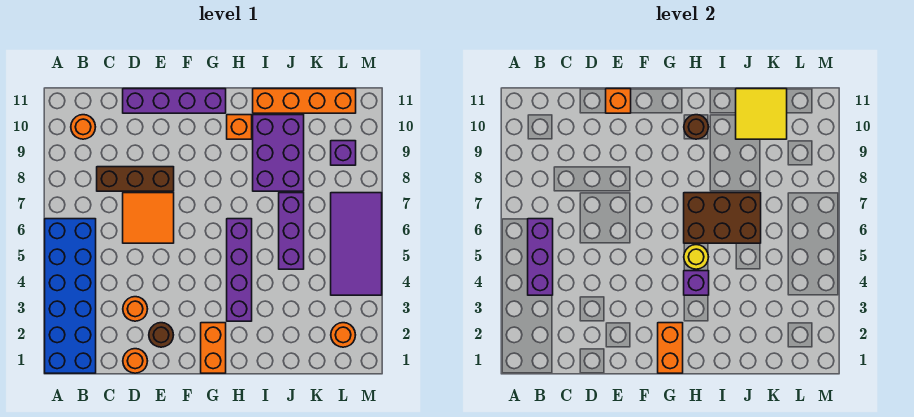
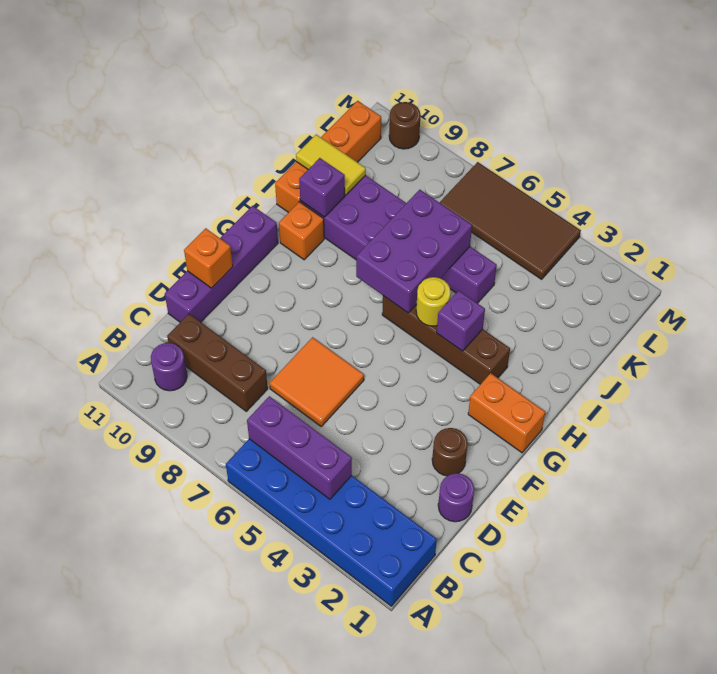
orange 1x1 round brick [71,115,95,139] -> purple 1x1 round brick [151,343,187,391]
brown 1x3 brick [97,167,174,191] -> brown 1x3 brick turned to [167,314,268,411]
orange 1x1 round brick [123,349,147,373] -> purple 1x1 round brick [438,473,474,522]
orange 1x1 round brick [123,297,147,321] -> none
orange 1x2 brick [658,323,683,373] -> none
purple 1x4 brick [227,219,252,321] -> brown 1x4 brick [382,296,510,384]
brown 2x3 brick [684,193,761,243] -> purple 2x3 brick [356,190,472,313]
brown 1x1 round brick [684,115,708,139] -> brown 1x1 round brick moved to [389,102,420,149]
yellow 2x2 tile [736,89,787,139] -> yellow 1x2 tile [296,135,366,195]
orange 1x1 round brick [331,323,355,347] -> none
purple 2x4 tile [331,193,382,295] -> brown 2x4 tile [439,162,581,279]
purple 1x1 brick [331,141,356,165] -> purple 1x1 brick moved to [299,158,345,217]

